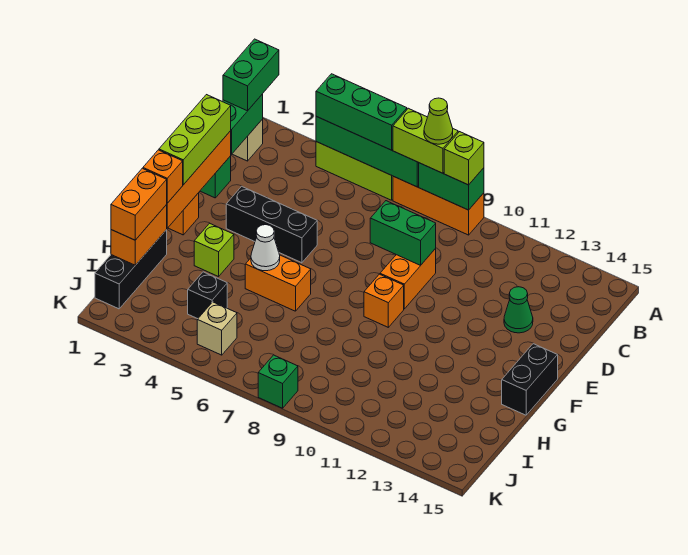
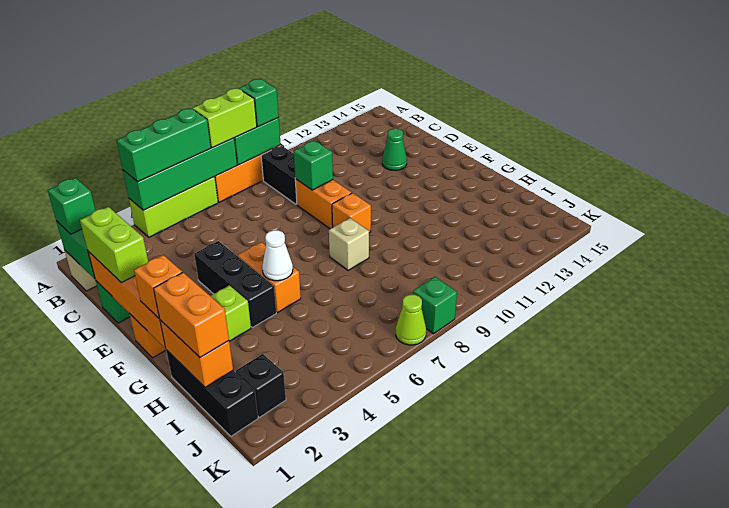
green 1x2 brick [223,39,279,111] -> green 1x1 brick [48,178,95,234]
lime 1x1 cone [424,98,453,144] -> lime 1x1 cone moved to [396,295,426,345]
lime 1x1 brick [444,132,484,185] -> green 1x1 brick [239,79,279,127]
lime 1x3 brick [159,95,231,185] -> lime 1x2 brick [80,207,148,283]
green 1x2 brick [370,201,436,266] -> green 1x1 brick [294,141,333,190]
black 1x3 brick [226,186,317,263] -> black 1x3 brick turned to [194,241,276,328]
black 1x2 brick [502,344,558,415] -> black 1x2 brick moved to [261,146,297,204]
orange 1x2 brick [245,255,311,311] -> orange 1x2 brick turned to [238,242,301,312]
black 1x1 brick [188,272,227,319] -> black 1x1 brick moved to [236,354,286,417]
tan 1x1 brick [197,302,237,355] -> tan 1x1 brick moved to [329,218,369,270]

